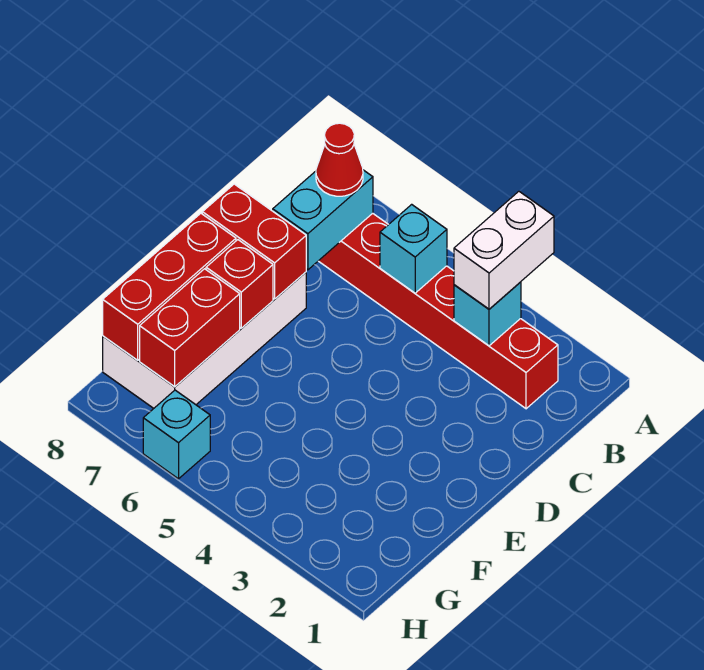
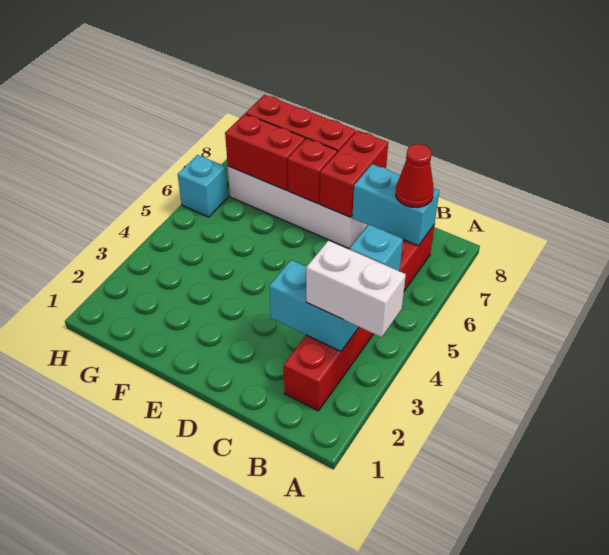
cyan 1x1 brick [454,282,521,346] -> cyan 1x2 brick [269,260,359,351]

